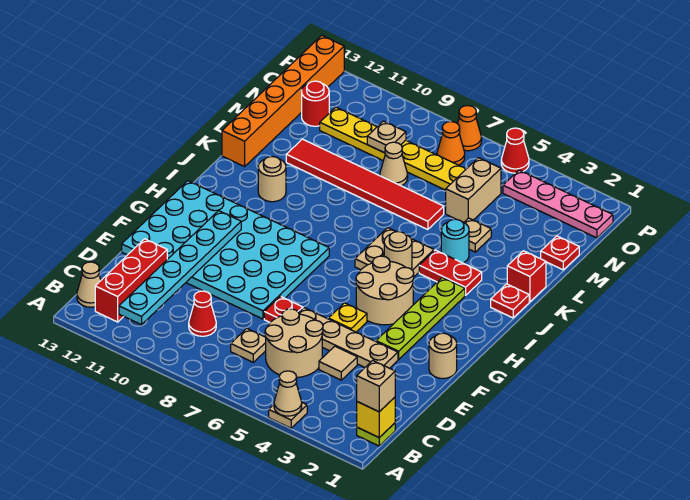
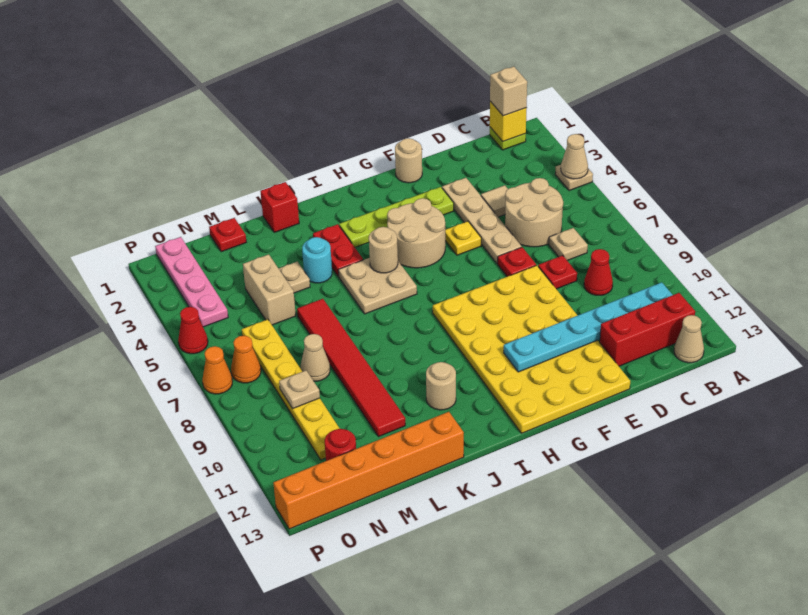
cyan 4x6 plate [122,181,329,319] -> yellow 4x6 plate [433,265,630,433]
red 1x1 plate [491,284,529,318] -> red 1x1 plate moved to [538,255,577,289]
tan 1x2 brick [446,158,501,222] -> tan 1x2 brick turned to [243,254,296,325]

